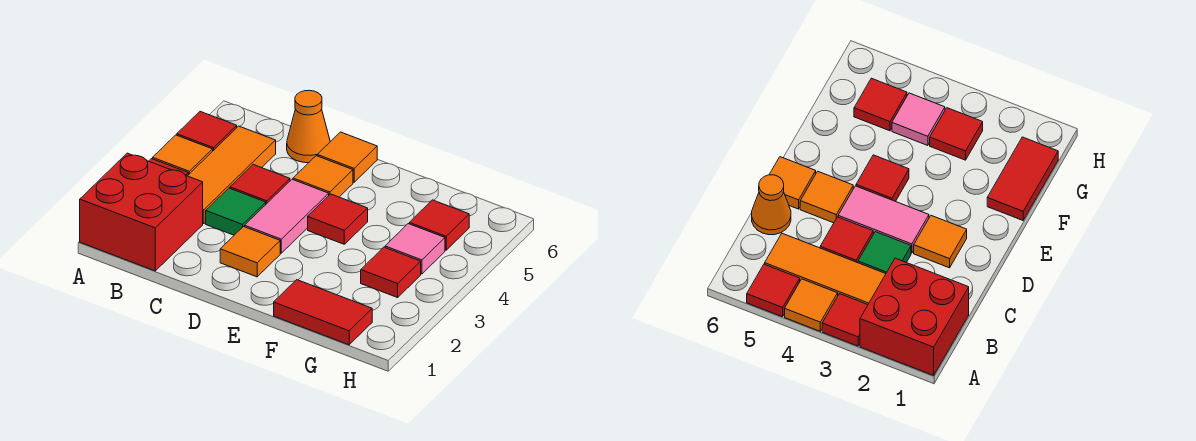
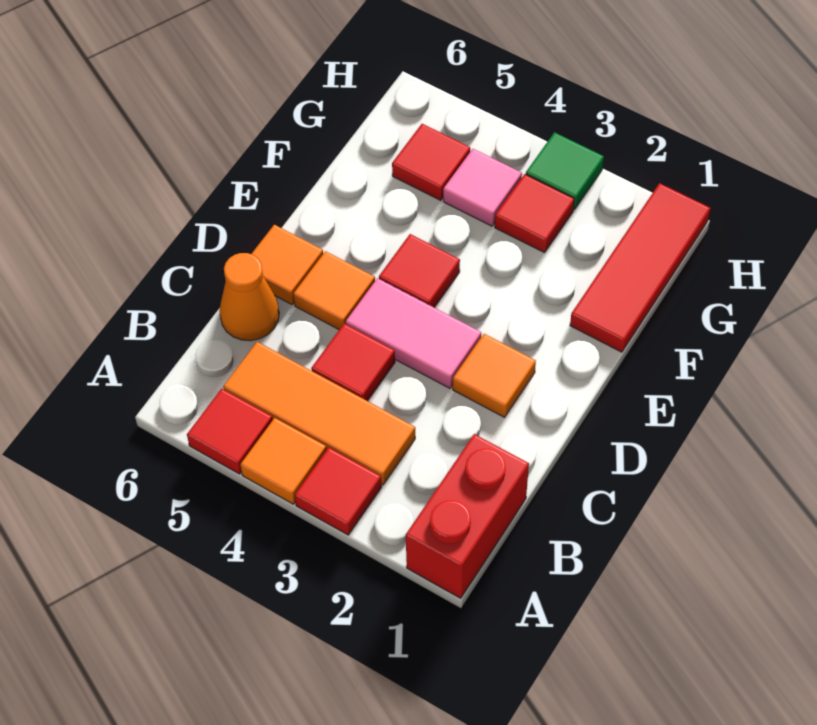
red 2x2 brick [80,153,203,271] -> red 1x2 brick [406,434,529,598]
green 1x1 tile [206,188,266,235] -> green 1x1 tile moved to [526,132,604,210]
red 1x2 tile [274,280,372,345] -> red 1x3 tile [570,183,710,352]

